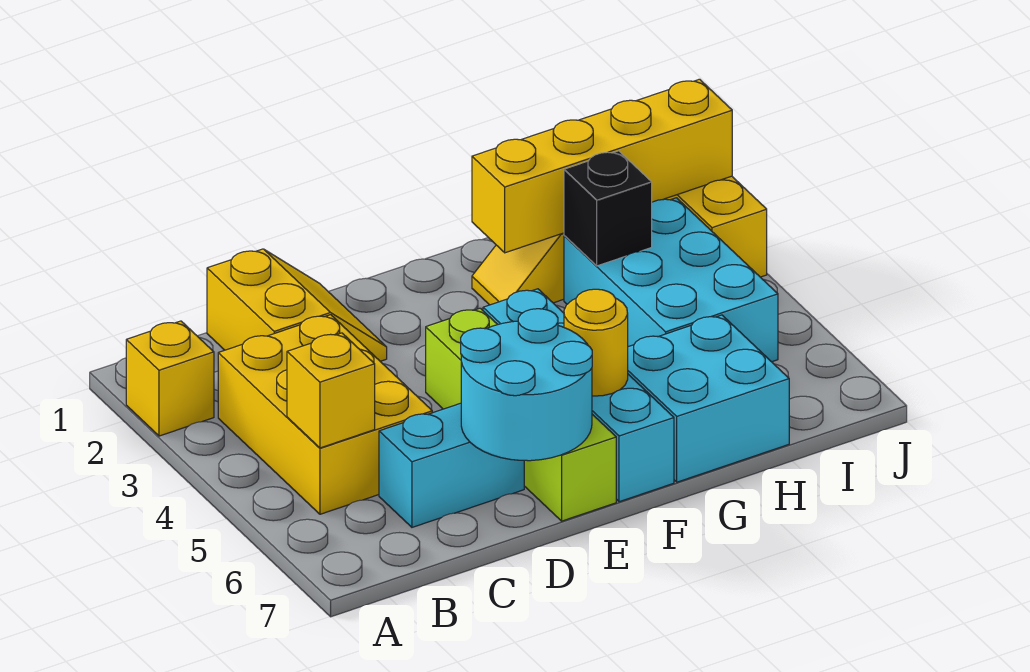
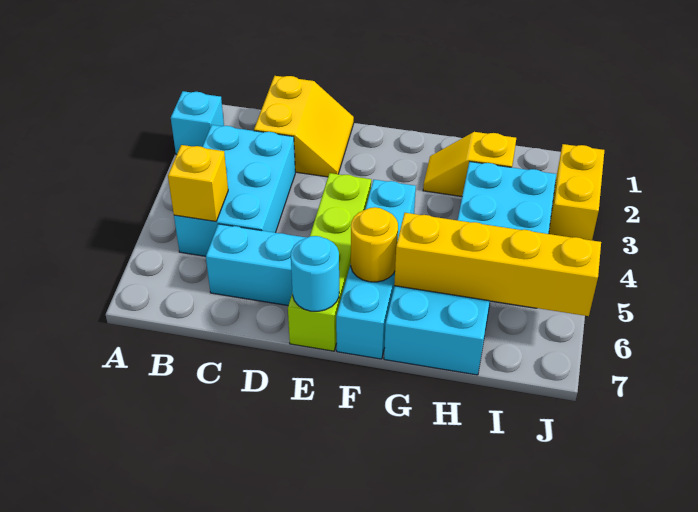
yellow 1x1 brick [126,321,214,436] -> cyan 1x1 brick [171,91,224,155]
yellow 2x3 brick [218,315,432,514] -> cyan 2x3 brick [174,125,295,256]
cyan 2x2 round brick [461,309,592,461] -> cyan 1x1 round brick [291,236,339,311]
yellow 1x4 brick [472,79,732,253] -> yellow 1x4 brick moved to [394,213,601,316]
black 1x1 brick [564,151,652,266] -> none

